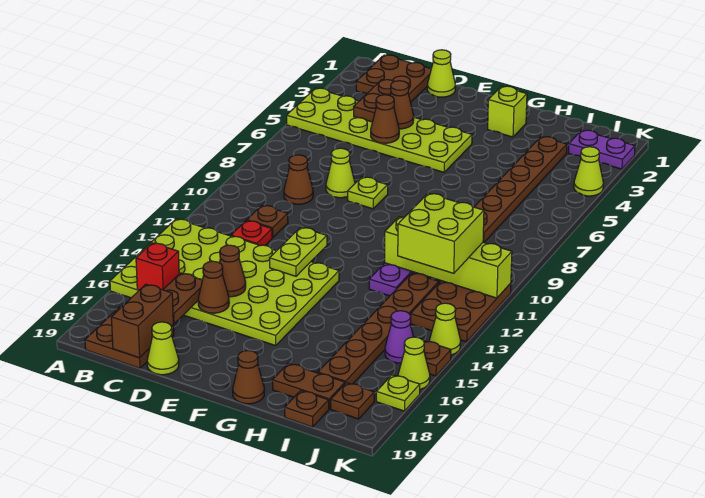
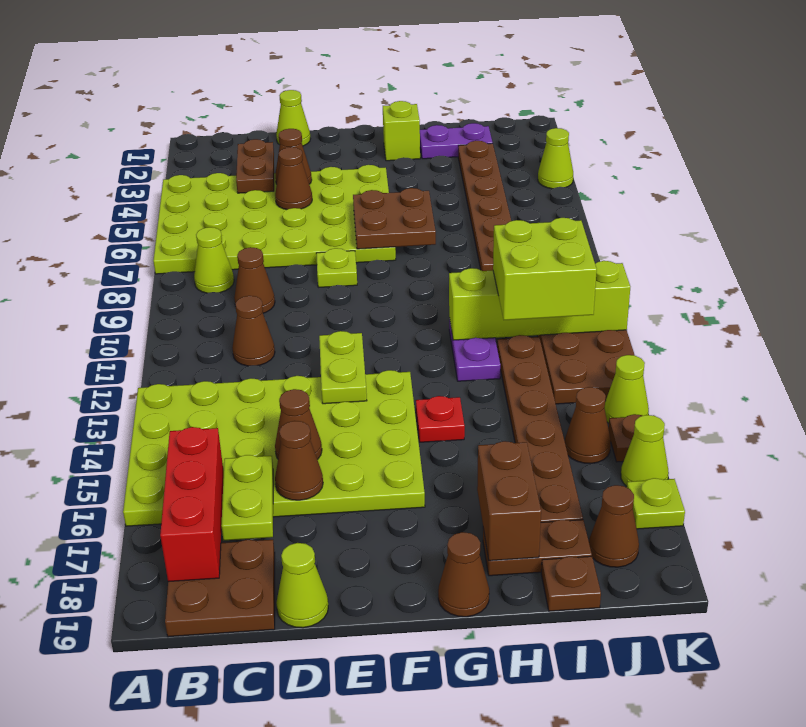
lime 2x6 plate [287,88,472,172] -> lime 4x6 plate [153,165,396,274]
brown 2x2 plate [356,55,431,102] -> brown 2x2 plate moved to [353,188,436,249]
red 1x1 brick [136,243,179,290] -> red 1x3 brick [160,427,224,582]
brown 1x1 plate [247,205,288,238] -> brown 1x1 cone [232,296,275,366]
red 1x1 plate [231,220,272,246] -> red 1x1 plate moved to [416,396,465,442]
brown 1x2 plate [163,273,202,324] -> lime 1x2 plate [222,455,273,540]
brown 1x2 brick [111,284,173,358] -> brown 1x2 brick moved to [477,441,541,561]
lime 1x1 cone [326,148,355,198] -> lime 1x1 cone moved to [194,227,234,293]
purple 1x2 plate [569,130,635,169] -> purple 1x2 plate moved to [420,123,493,159]
purple 1x1 cone [385,311,413,363] -> brown 1x1 cone [565,387,611,463]
brown 1x1 plate [331,383,374,419] -> brown 1x1 cone [589,485,639,567]

